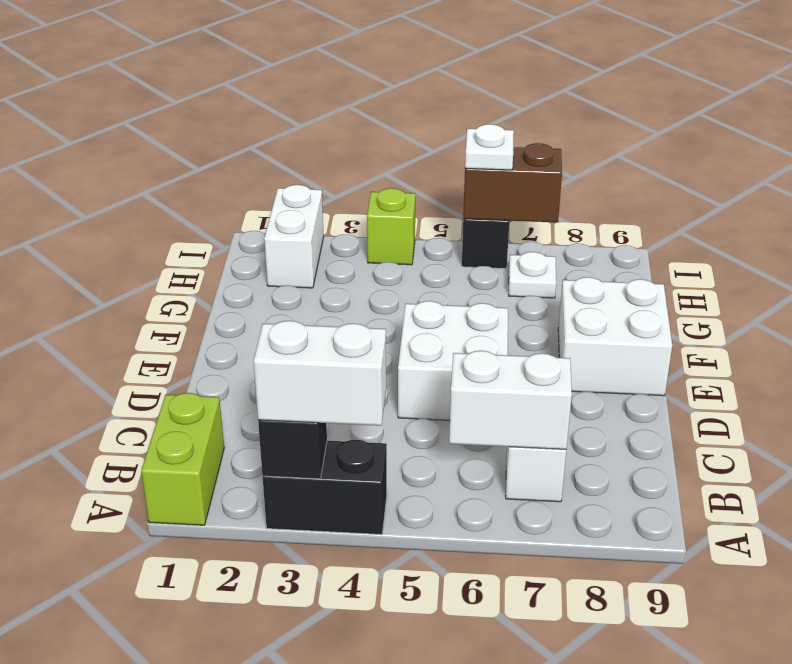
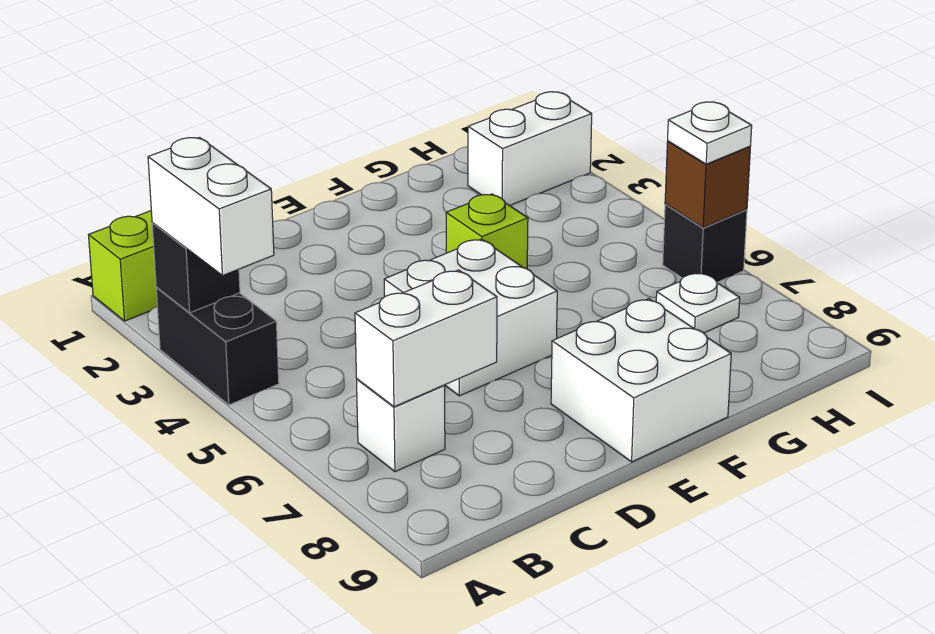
white 1x2 brick [449,351,572,449] -> white 1x2 brick turned to [355,270,497,407]
lime 1x1 brick [367,188,415,265] -> lime 1x1 brick moved to [446,194,528,269]
brown 1x2 brick [463,143,562,222] -> brown 1x1 brick [665,141,750,228]

